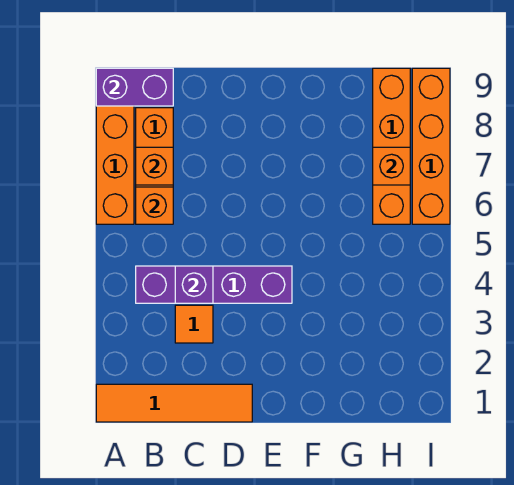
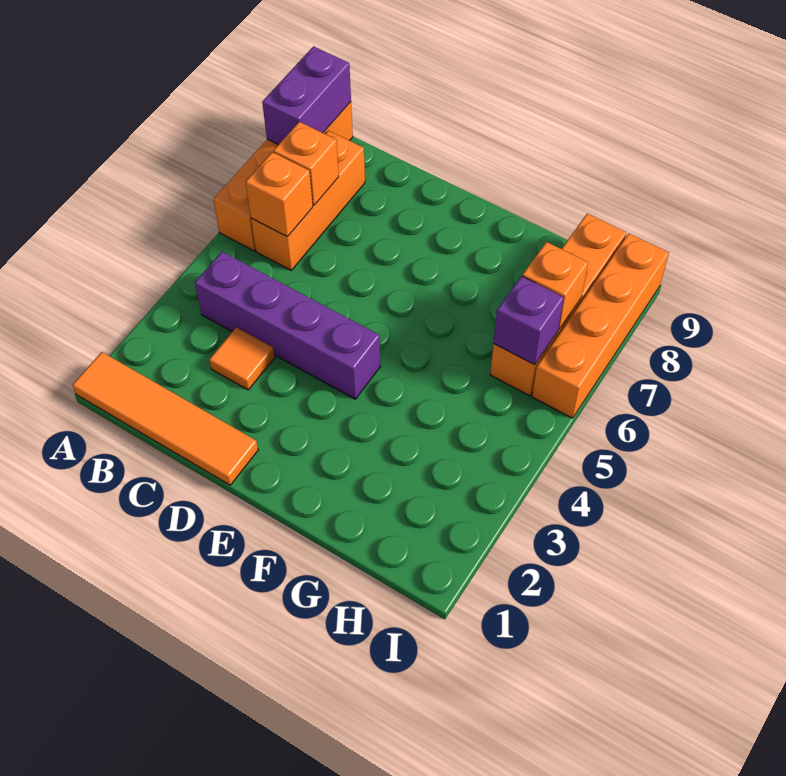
purple 1x2 brick [96,68,173,106] -> purple 1x2 brick turned to [262,46,351,145]
purple 1x1 brick [175,266,213,303] -> purple 1x1 brick moved to [494,276,564,365]

